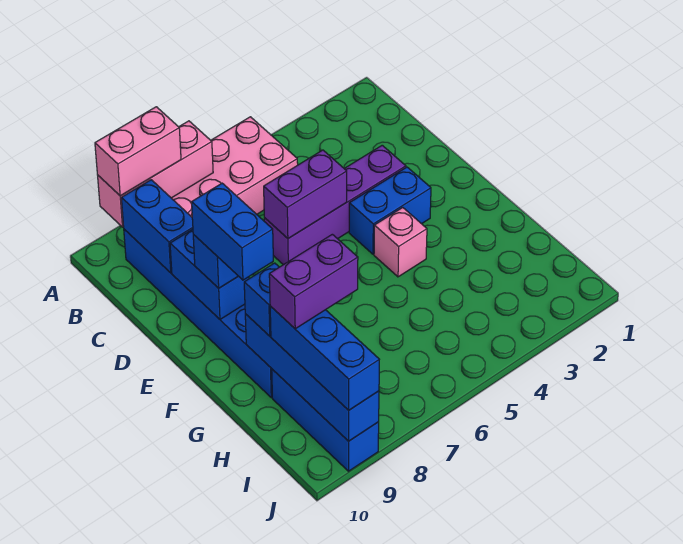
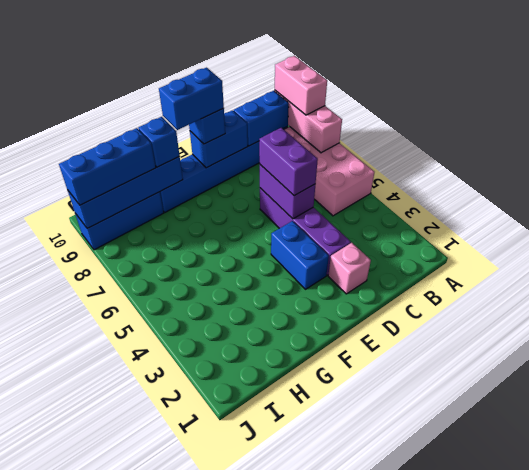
pink 1x1 brick [374,208,427,277] -> pink 1x1 brick moved to [328,243,371,294]
purple 1x2 brick [269,234,358,329] -> purple 1x2 brick moved to [259,128,318,196]

